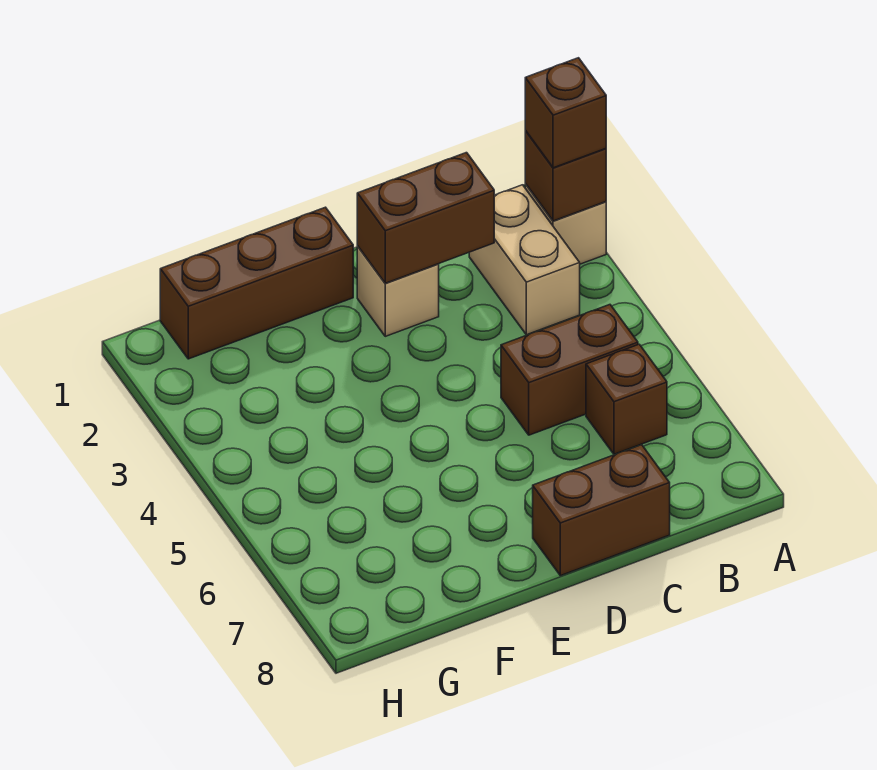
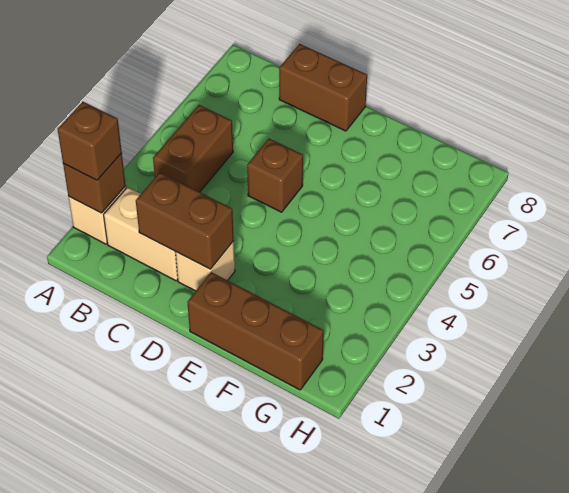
tan 1x2 brick [469,185,580,335] -> tan 1x2 brick turned to [104,187,178,281]
brown 1x2 brick [501,305,638,435] -> brown 1x2 brick turned to [153,105,233,192]
brown 1x1 brick [586,344,667,454] -> brown 1x1 brick moved to [247,139,303,212]

